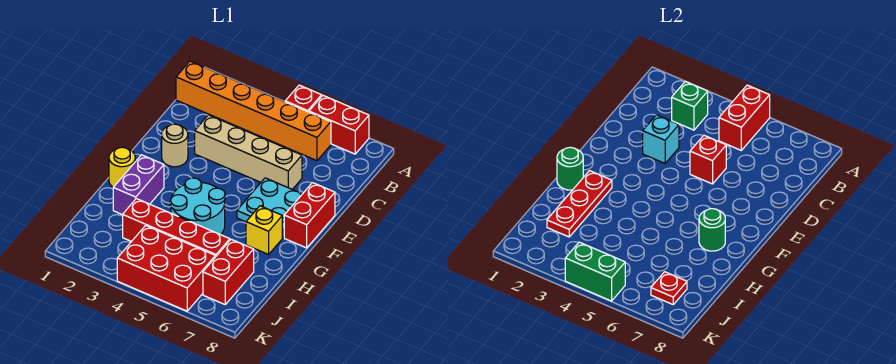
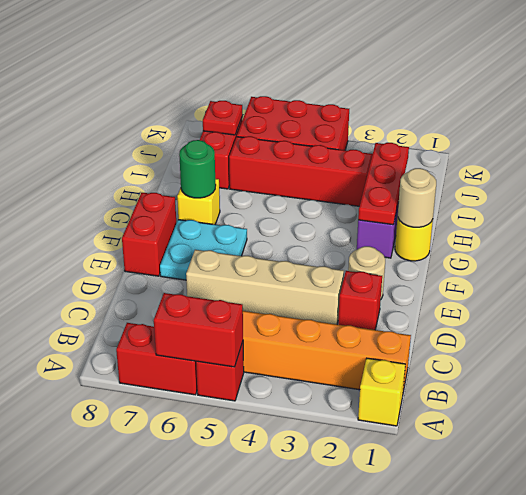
none -> yellow 1x1 brick [358,358,405,426]
red 1x2 brick [719,85,770,150] -> red 1x2 brick turned to [154,293,243,367]
green 1x1 brick [672,81,708,130] -> none
cyan 1x1 brick [643,115,679,163] -> none
red 1x1 brick [690,135,726,184] -> red 1x1 brick moved to [338,271,382,330]
green 1x1 round brick [557,147,583,190] -> tan 1x1 round brick [398,168,436,227]
cyan 2x2 round brick [170,178,225,235] -> none
green 1x2 brick [565,242,625,301] -> none

